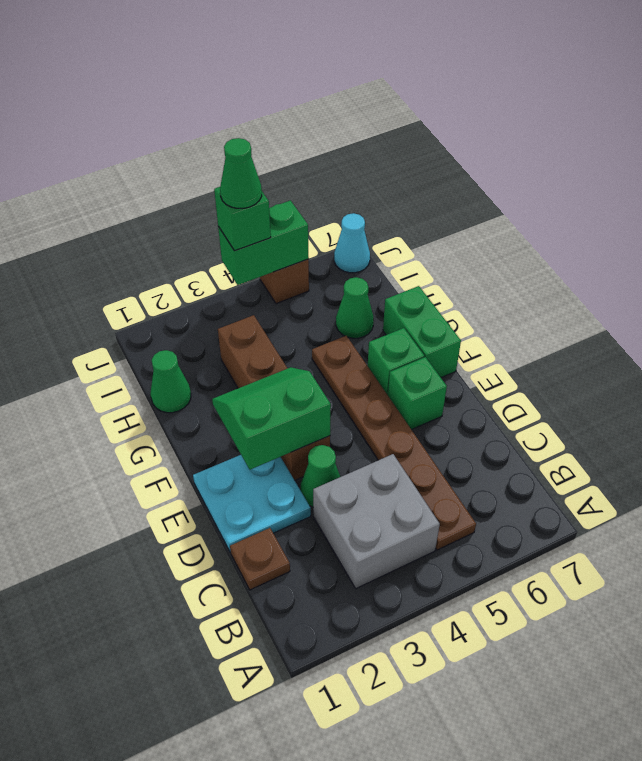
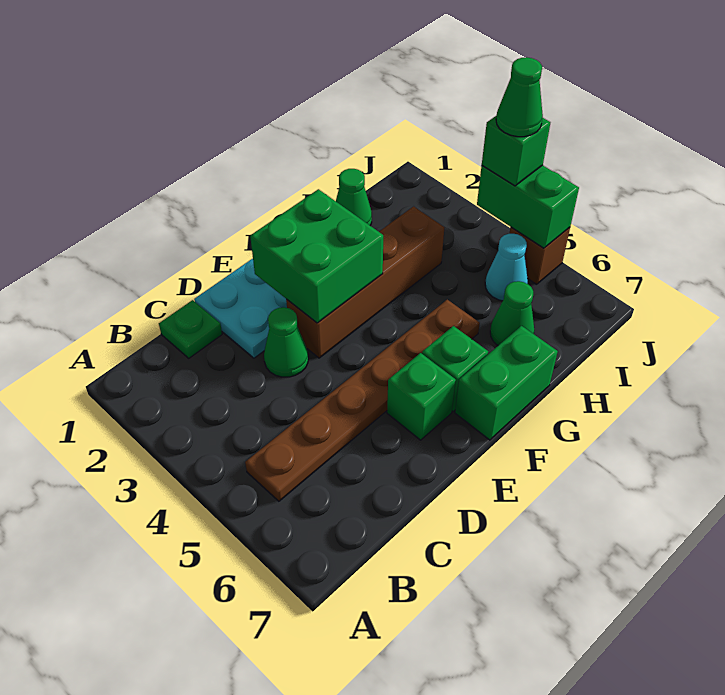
grey 2x2 brick [313,454,440,589] -> none
brown 1x1 plate [230,528,290,590] -> green 1x1 plate [159,300,222,358]
green 2x2 slope [212,367,331,470] -> green 2x2 brick [250,189,383,323]
cyan 1x1 cone [334,213,370,273] -> cyan 1x1 cone moved to [485,234,528,301]

